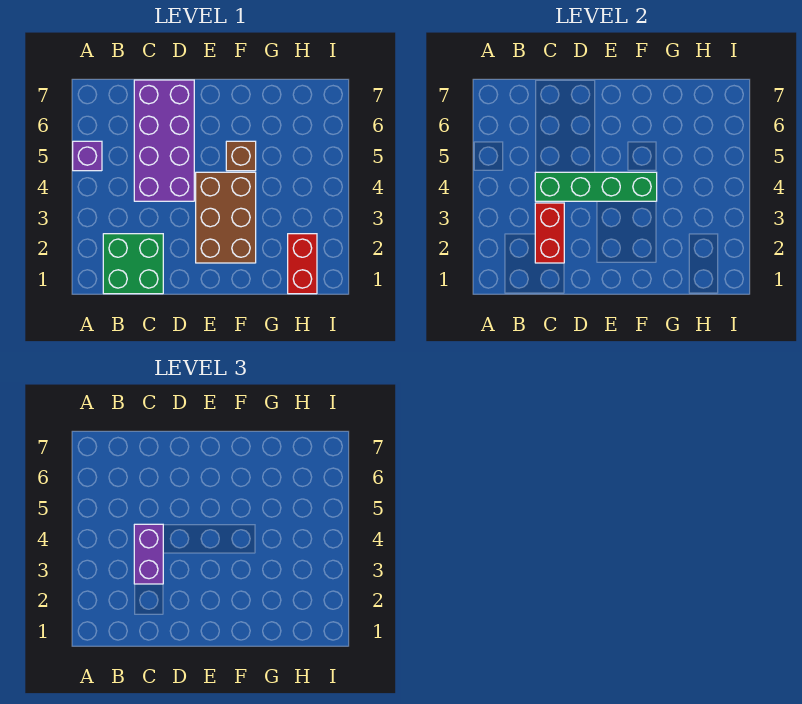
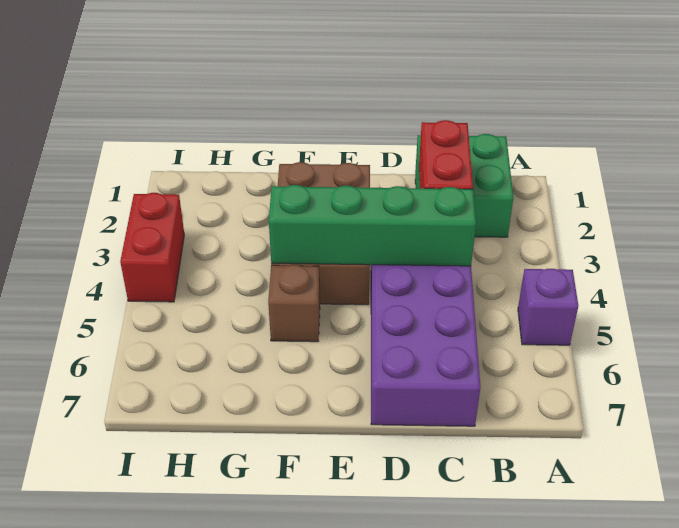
purple 1x2 brick [134,524,163,584] -> none
red 1x2 brick [288,234,317,294] -> red 1x2 brick moved to [120,193,184,302]

